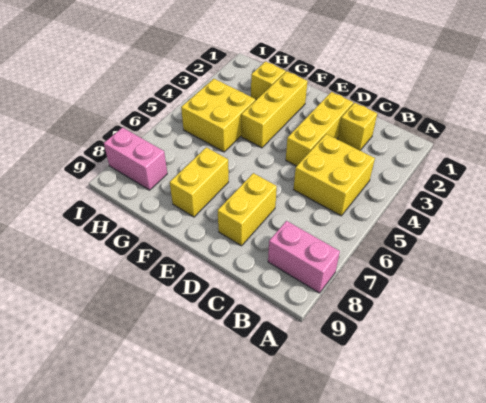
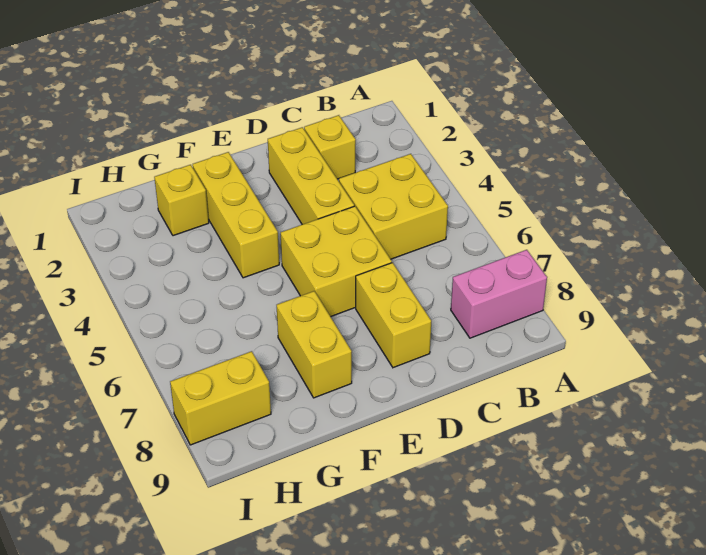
yellow 2x2 brick [181,79,256,152] -> yellow 2x2 brick moved to [281,206,392,317]
pink 1x2 brick [104,128,167,190] -> yellow 1x2 brick [170,351,271,445]

